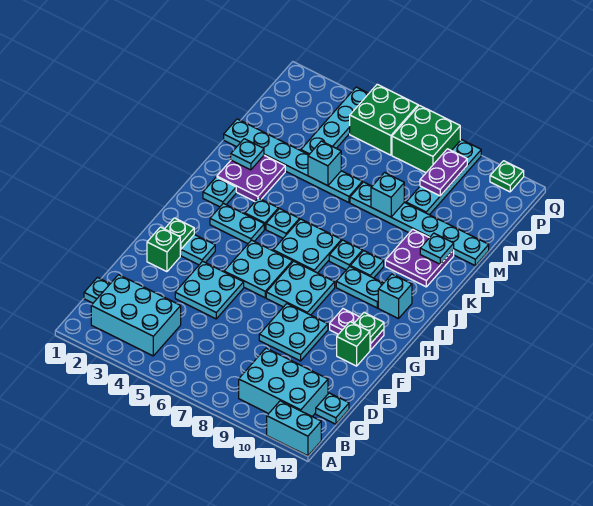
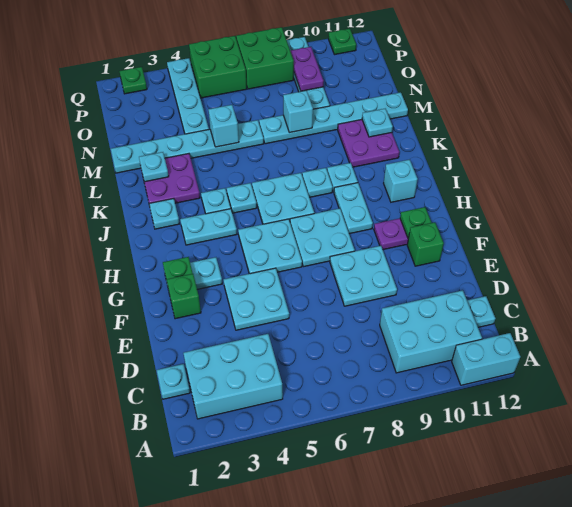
cyan 1x2 plate [336,266,383,308] -> cyan 1x2 plate turned to [334,183,373,234]
none -> green 1x1 plate [119,67,147,94]

